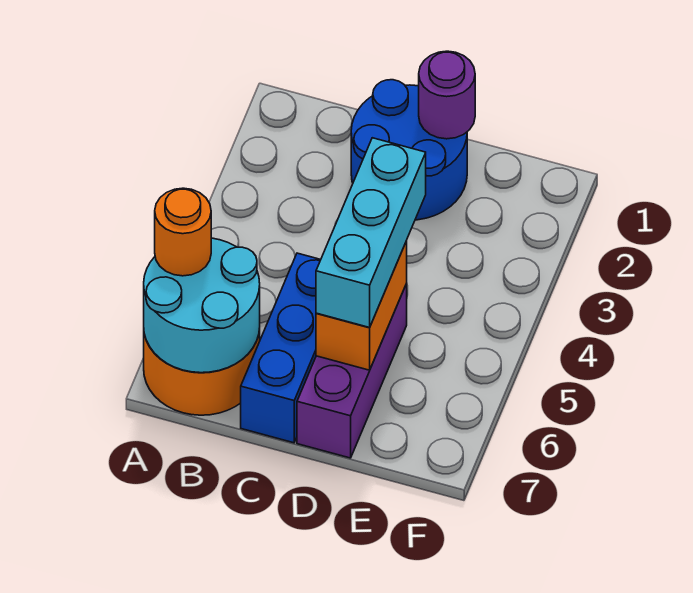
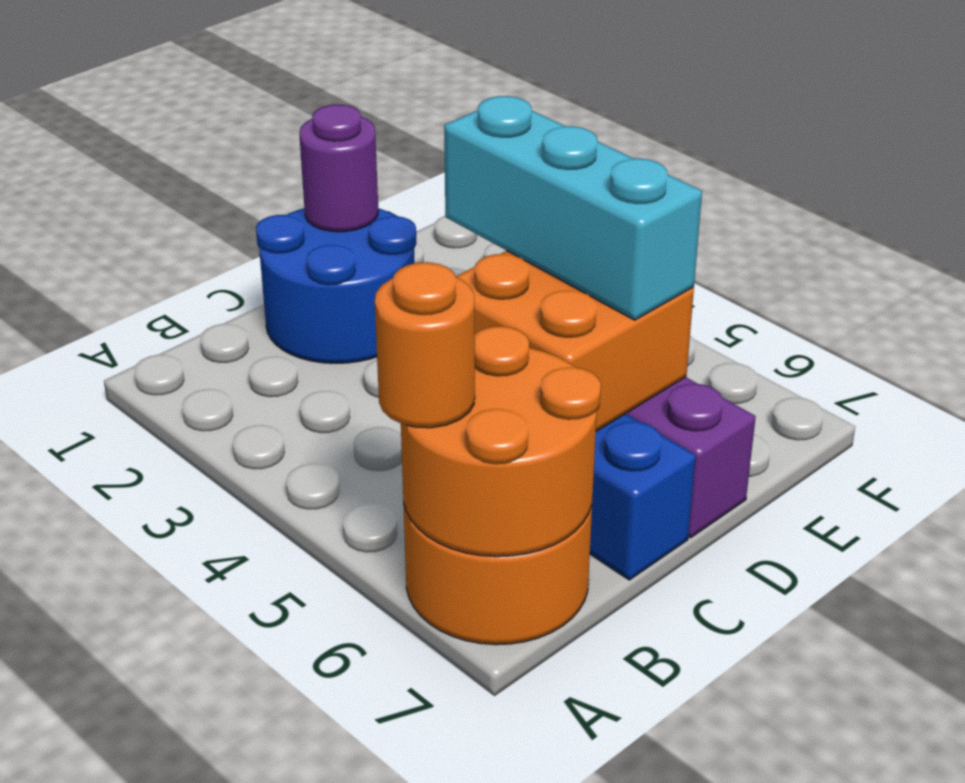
cyan 2x2 round brick [144,238,260,373] -> orange 2x2 round brick [401,326,601,557]
orange 1x2 brick [316,241,407,370] -> orange 2x2 brick [455,251,694,431]

